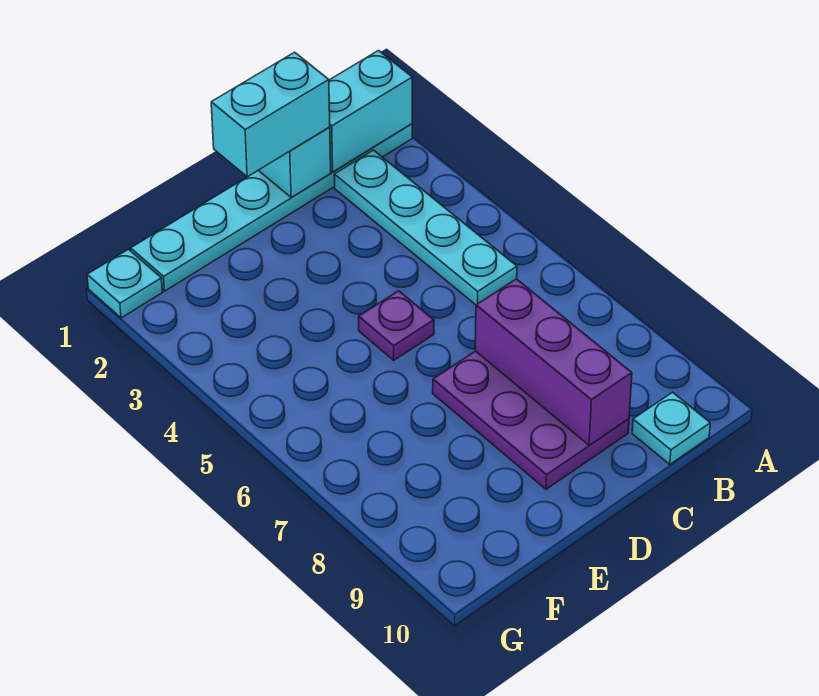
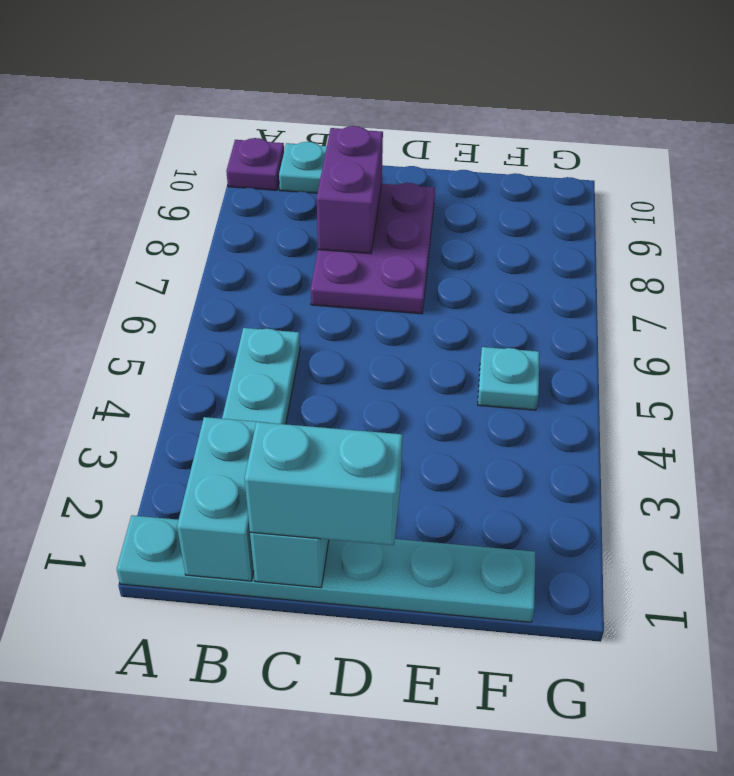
cyan 1x2 brick [329,51,412,172] -> cyan 1x2 brick turned to [177,417,268,581]
purple 1x3 brick [475,279,632,445] -> purple 1x2 brick [317,126,383,254]
purple 1x1 plate [359,291,434,360] -> purple 1x1 plate moved to [226,138,284,190]
cyan 1x1 plate [87,249,162,318] -> cyan 1x1 plate moved to [478,347,540,410]

